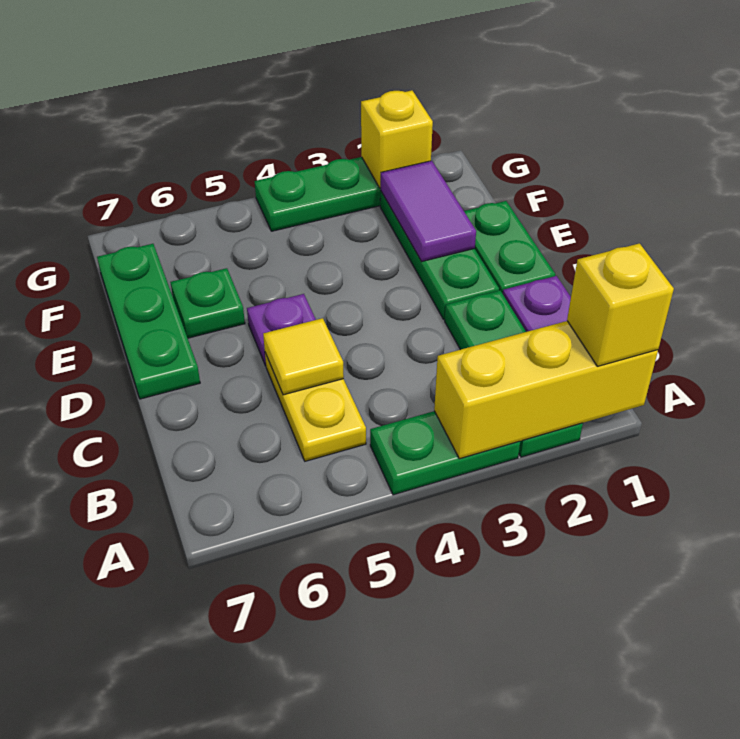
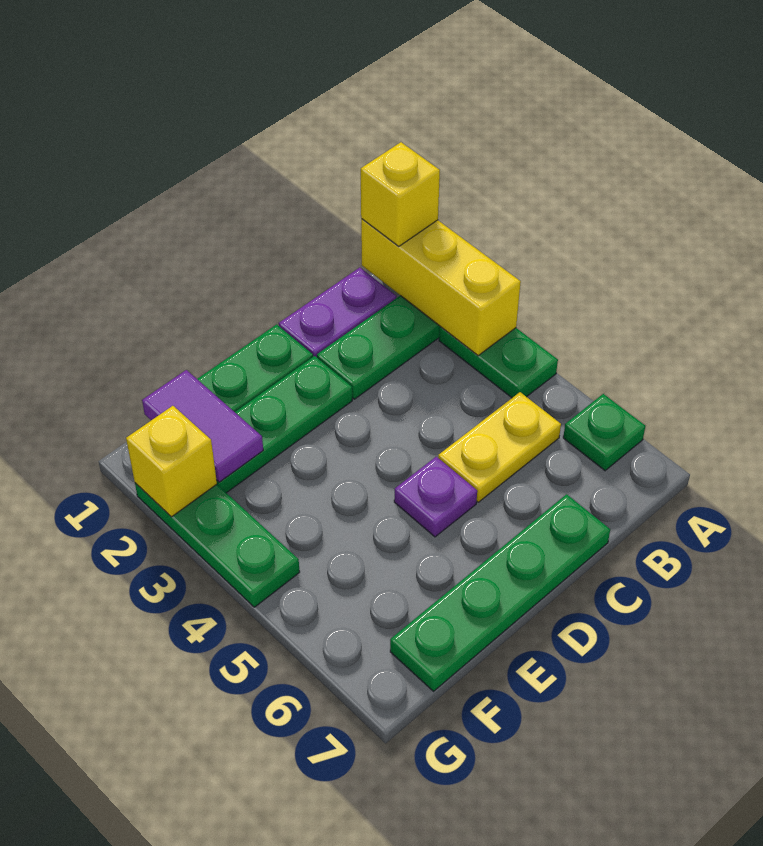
yellow 1x1 tile [263,318,344,395] -> none
green 1x3 plate [97,244,200,399] -> green 1x4 plate [390,494,610,691]
purple 1x2 tile [381,161,476,261] -> purple 1x2 tile turned to [142,370,263,482]
green 1x1 plate [170,268,245,338] -> green 1x1 plate moved to [563,394,645,471]

